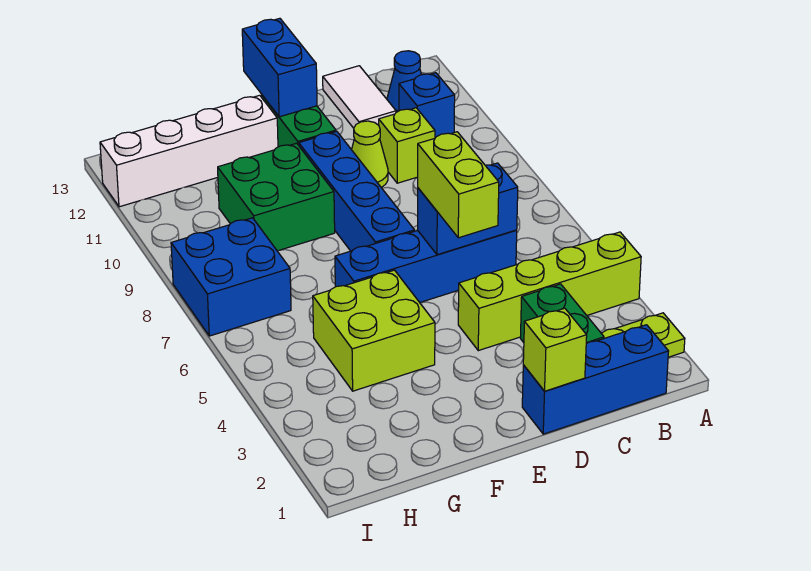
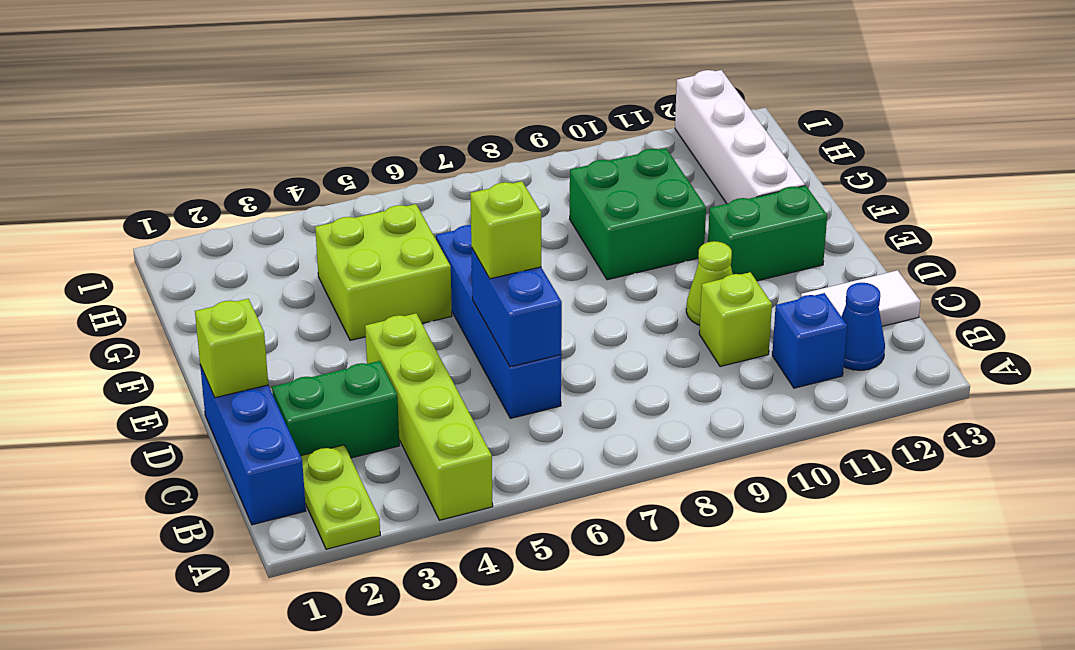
lime 1x2 brick [418,132,499,238] -> lime 1x1 brick [470,181,541,279]
blue 1x4 brick [299,131,415,251] -> none
blue 1x2 brick [242,18,317,117] -> none
blue 2x2 brick [171,218,291,336] -> none

